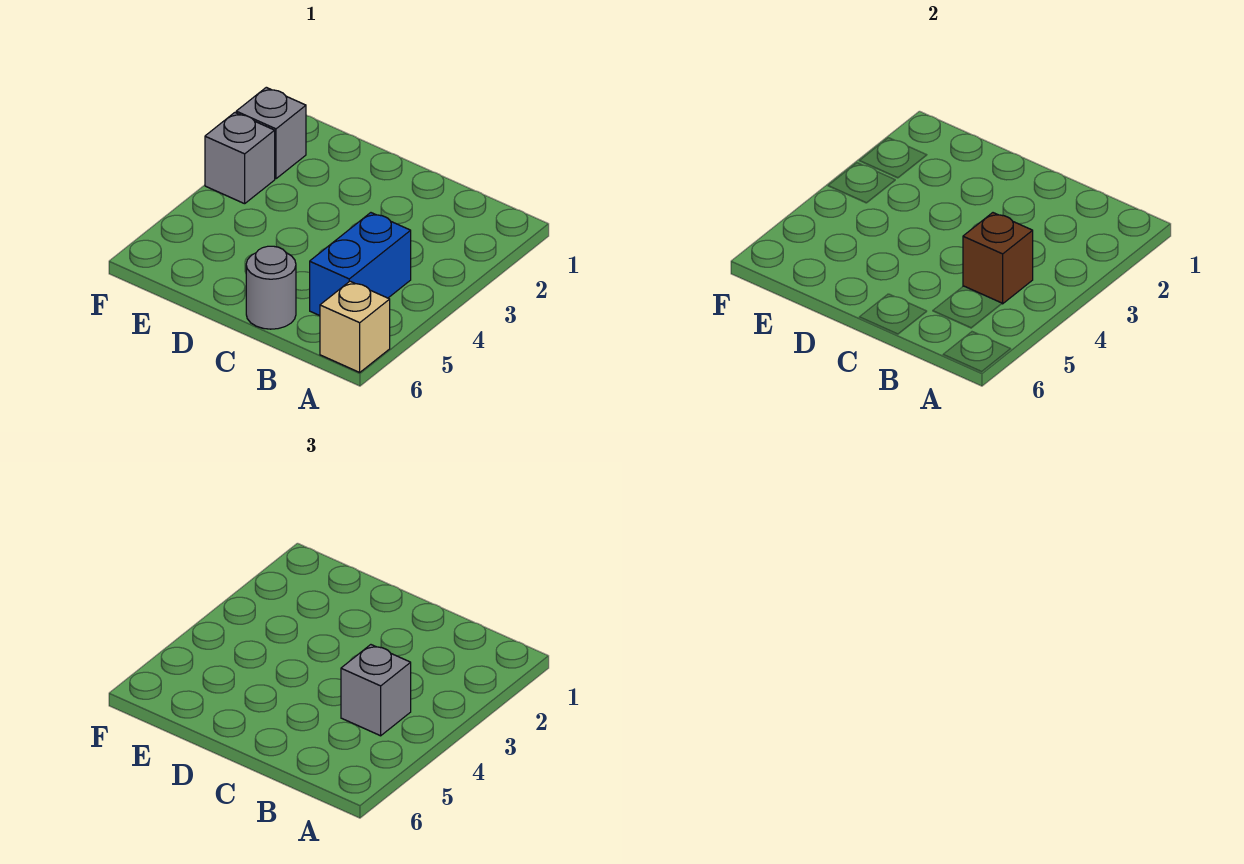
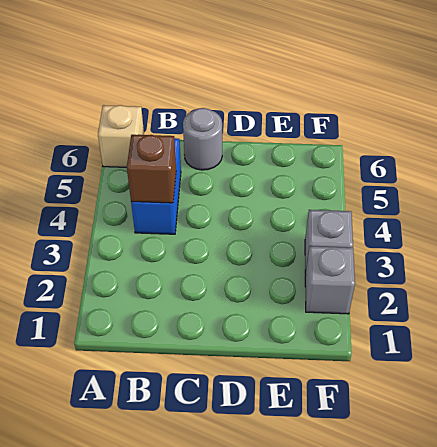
grey 1x1 brick [341,645,411,736] -> none

